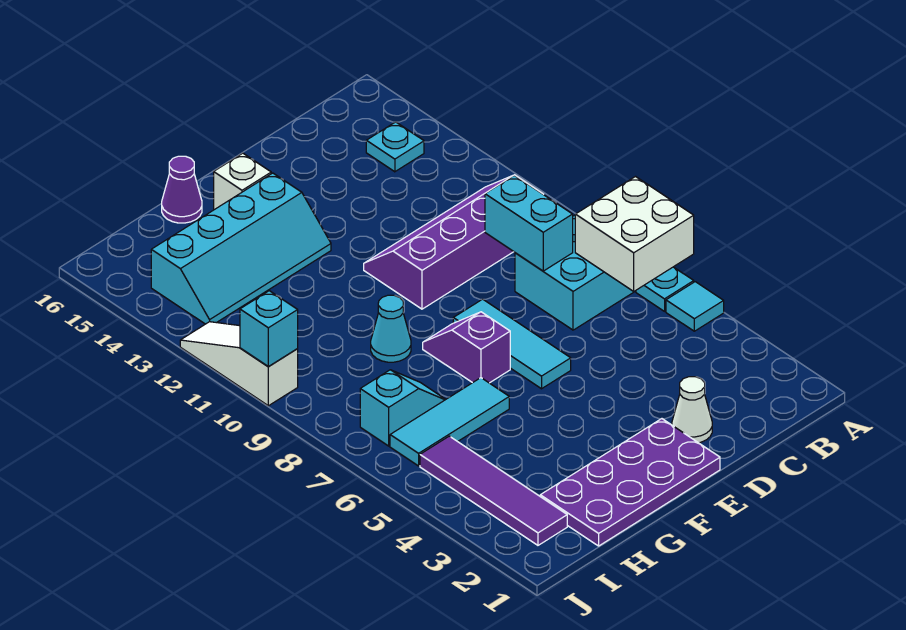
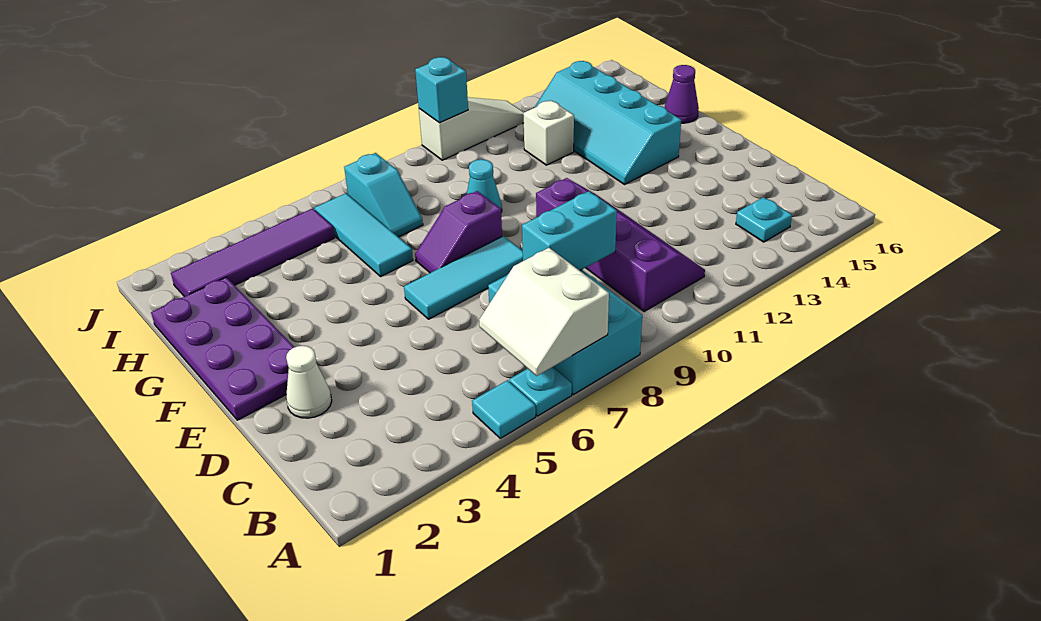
white 2x2 brick [575,177,694,291] -> white 2x2 slope [479,248,609,376]
purple 1x2 slope [423,312,510,383] -> purple 1x2 slope turned to [415,191,502,273]
white 1x1 brick [214,153,271,210] -> white 1x1 brick moved to [523,100,574,165]

